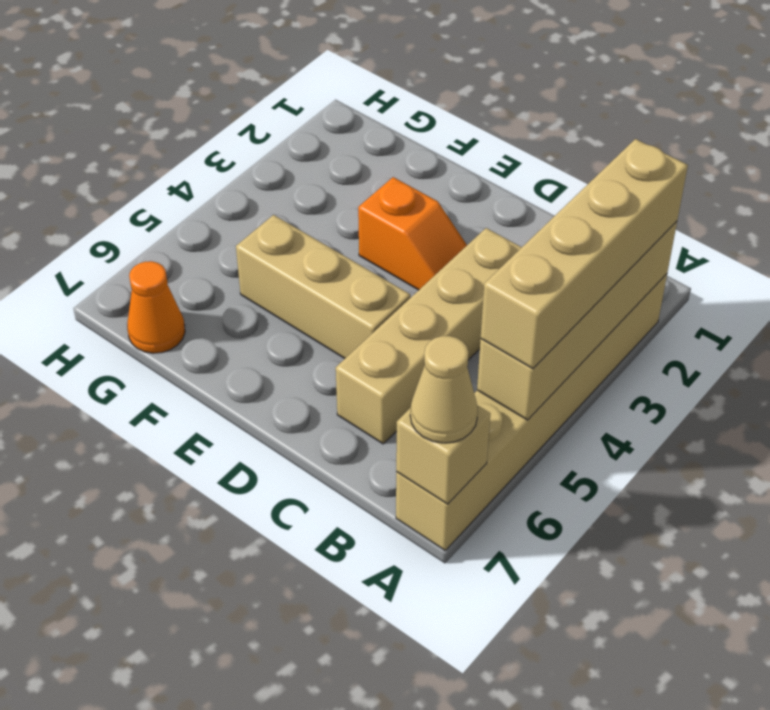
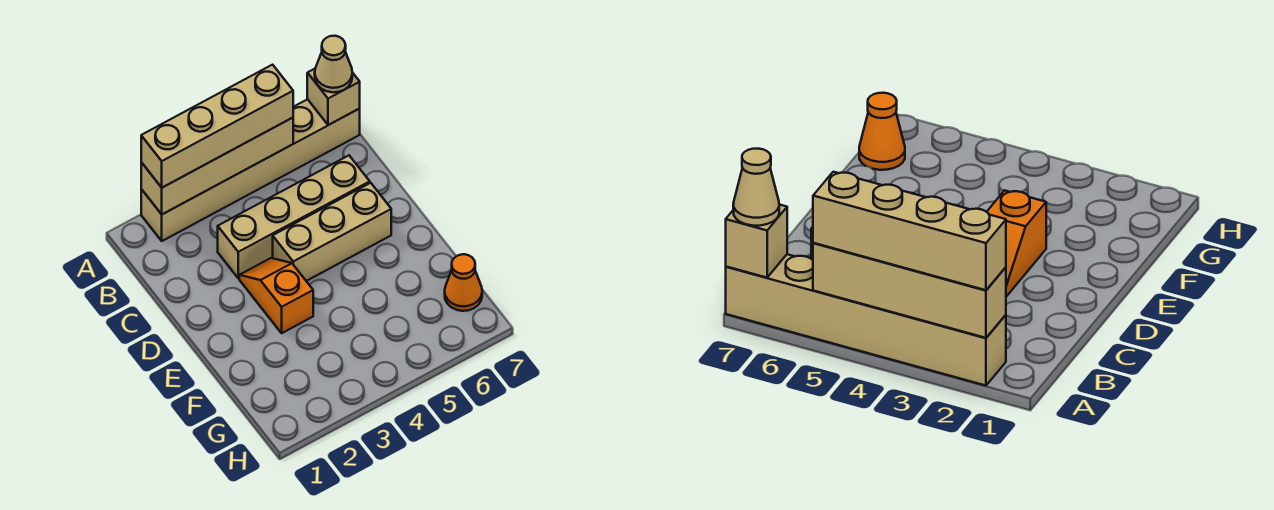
tan 1x3 brick [236,215,411,358] -> tan 1x3 brick turned to [273,183,391,281]

